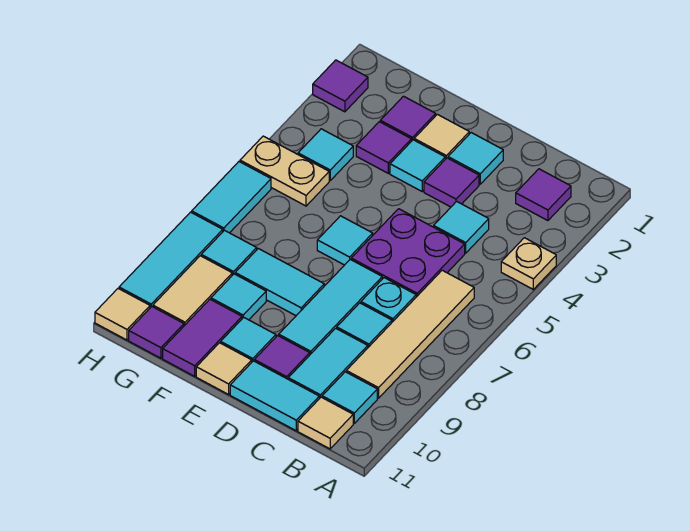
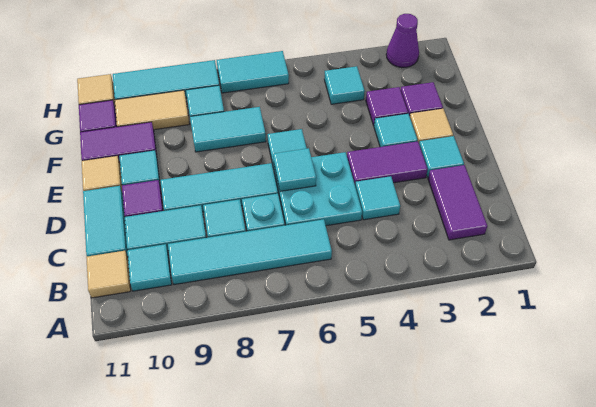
tan 1x1 plate [501,238,556,289] -> none
purple 1x1 tile [516,169,571,221] -> purple 1x2 tile [428,165,487,240]
tan 1x4 tile [346,270,474,398] -> cyan 1x4 tile [168,219,332,285]
purple 2x2 plate [351,209,465,297] -> cyan 2x2 plate [274,152,362,226]
purple 1x1 tile [424,158,479,207] -> purple 1x2 tile [347,141,427,184]
cyan 1x2 tile [235,249,324,316] -> cyan 1x2 tile turned to [190,107,266,152]
cyan 1x1 tile [211,274,266,320] -> cyan 1x1 tile moved to [273,148,316,191]
tan 1x2 plate [240,136,329,206] -> none
purple 1x1 tile [313,60,368,112] -> purple 1x1 cone [386,14,419,68]

